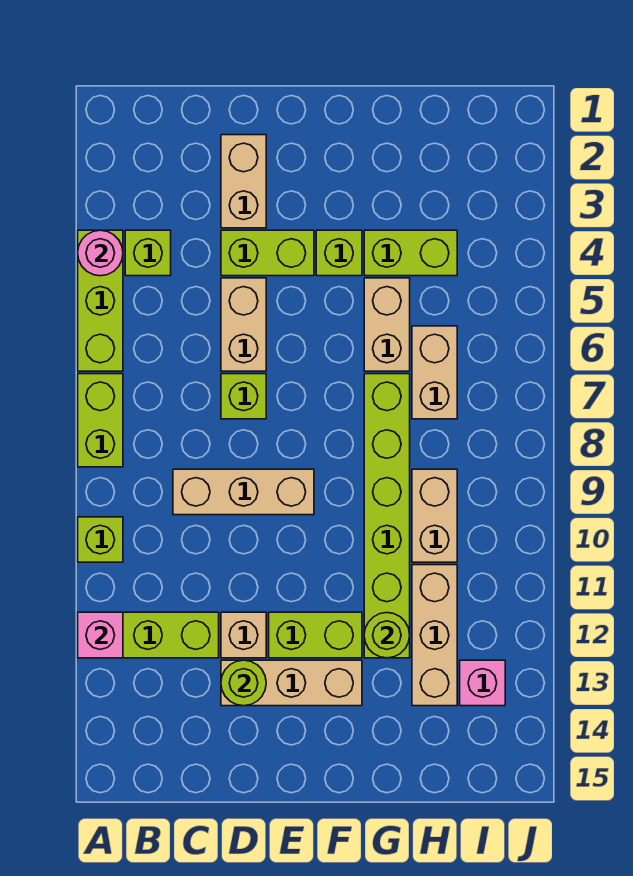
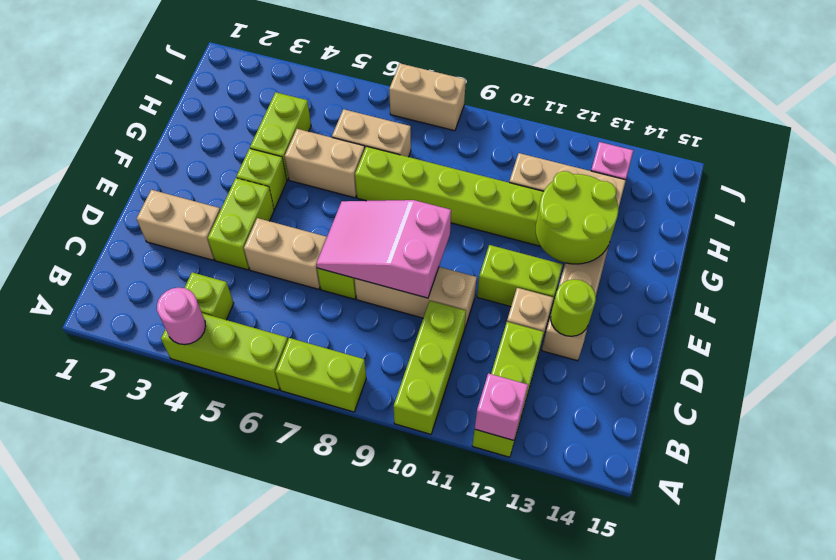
lime 1x1 brick [78,517,123,562] -> lime 1x3 brick [394,301,466,434]
tan 1x3 brick [173,469,314,515] -> tan 1x3 brick turned to [354,267,477,329]
none -> pink 2x3 slope [316,200,451,298]
lime 1x2 brick [269,612,362,658] -> lime 1x2 brick turned to [477,245,563,312]
lime 1x1 round brick [364,613,410,658] -> lime 2x2 round brick [536,171,618,264]
tan 1x2 brick [412,469,457,562] -> tan 1x2 brick moved to [389,63,466,131]

